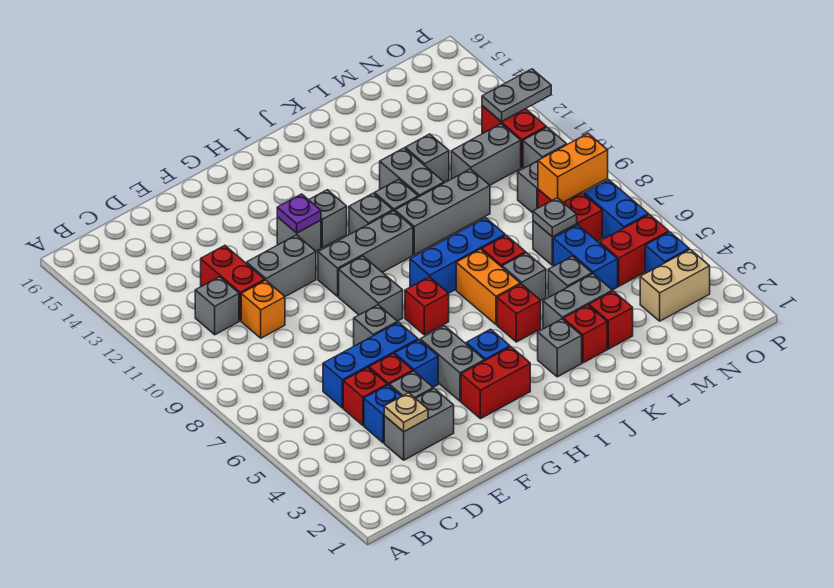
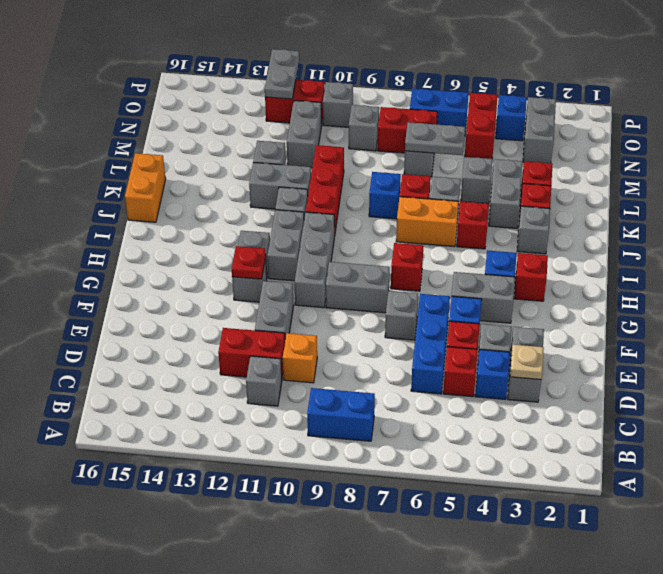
red 1x2 brick [461,347,530,419] -> red 1x1 brick [514,253,548,301]
purple 1x1 plate [277,194,321,233] -> red 1x1 plate [232,246,266,279]
blue 1x3 brick [410,218,505,293] -> blue 1x1 brick [369,172,401,219]
grey 1x1 brick [349,193,393,235] -> grey 1x2 brick [267,210,304,281]
grey 1x3 brick [395,169,490,255] -> red 1x3 brick [306,145,344,237]
blue 1x2 brick [553,225,618,290] -> blue 1x2 brick moved to [307,388,375,441]
grey 1x1 plate [533,198,577,237] -> grey 1x2 plate [405,122,465,155]
tan 1x2 brick [640,249,710,321] -> grey 1x2 brick [523,97,556,163]
orange 1x2 brick [538,134,608,202] -> orange 1x2 brick moved to [125,153,166,222]

